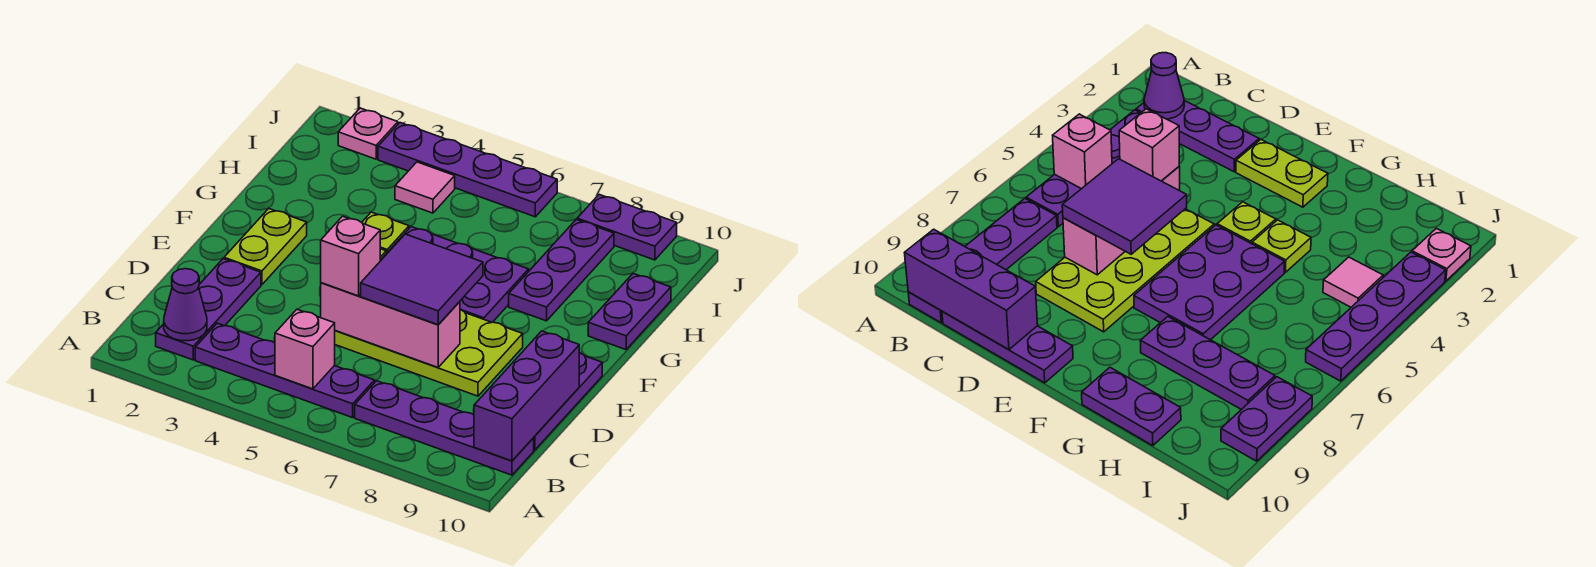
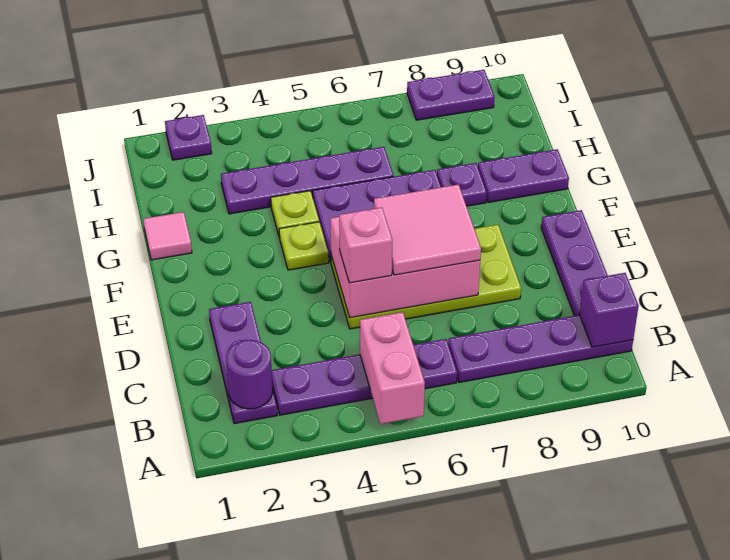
purple 1x1 cone [164,269,207,341] -> purple 1x1 round brick [226,340,273,409]
pink 1x1 brick [275,309,335,389] -> pink 1x2 brick [360,312,425,424]
purple 1x3 brick [474,331,579,461] -> purple 1x1 brick [579,273,639,347]
pink 1x3 brick [321,283,460,367] -> pink 2x3 brick [330,217,480,318]
purple 2x2 tile [361,234,483,325] -> pink 2x2 tile [374,184,481,275]
lime 1x2 plate [224,209,307,285] -> none
purple 1x3 plate [509,220,614,321] -> purple 1x1 plate [437,163,487,206]
purple 1x2 plate [588,274,671,350] -> purple 1x2 plate turned to [478,149,569,203]
pink 1x1 tile [395,162,455,213] -> pink 1x1 tile moved to [143,212,192,260]
pink 1x1 plate [338,108,398,159] -> purple 1x1 plate [165,115,212,160]
purple 1x4 plate [378,123,557,217] -> purple 1x4 plate moved to [221,147,393,214]

